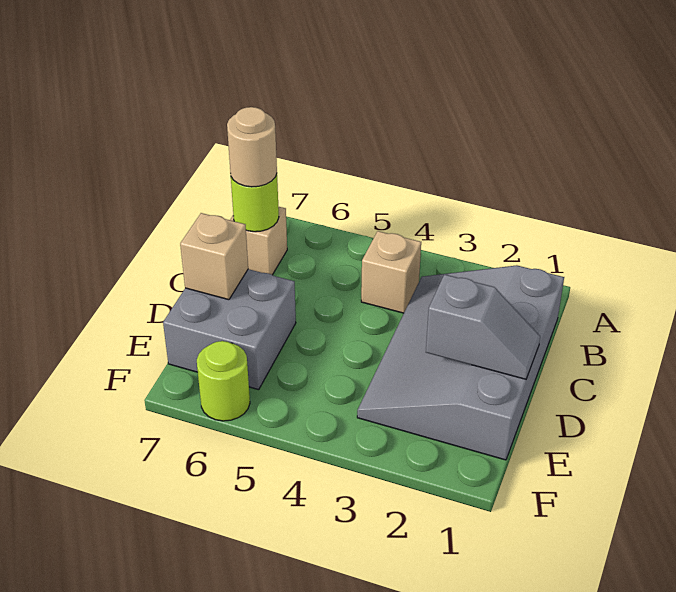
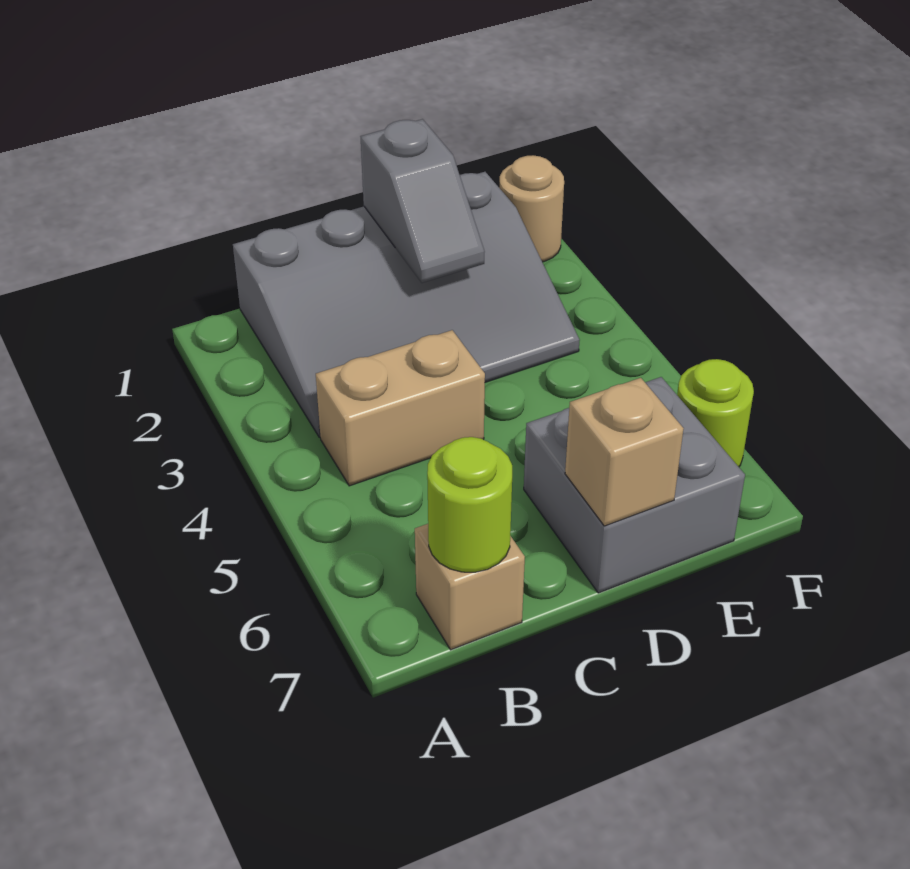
tan 1x1 brick [361,231,421,313] -> tan 1x2 brick [316,330,485,486]
tan 1x1 round brick [227,107,277,187] -> tan 1x1 round brick moved to [499,155,564,262]
grey 1x2 slope [426,274,540,379] -> grey 1x2 slope turned to [361,119,485,283]

